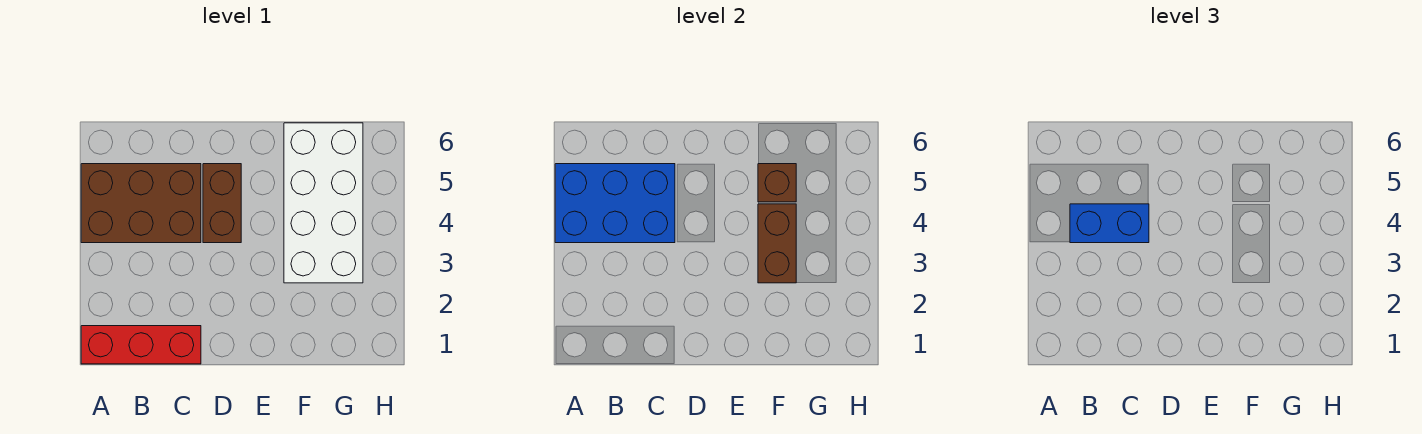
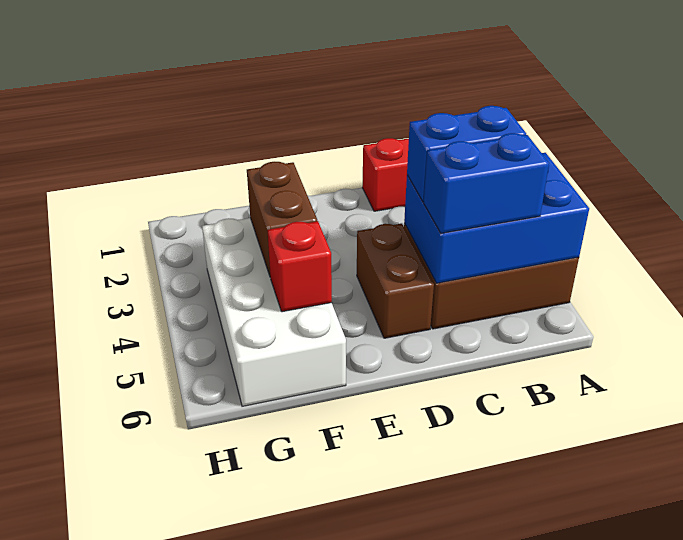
none -> blue 1x2 brick [424,133,549,233]
brown 1x1 brick [758,164,796,202] -> red 1x1 brick [268,221,332,312]

